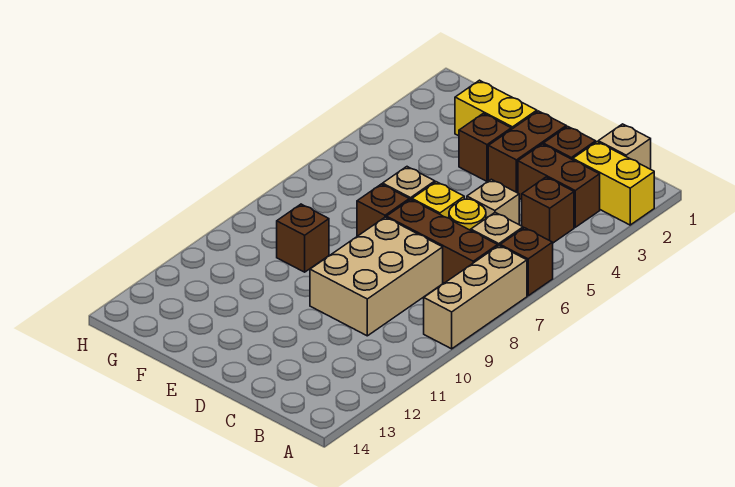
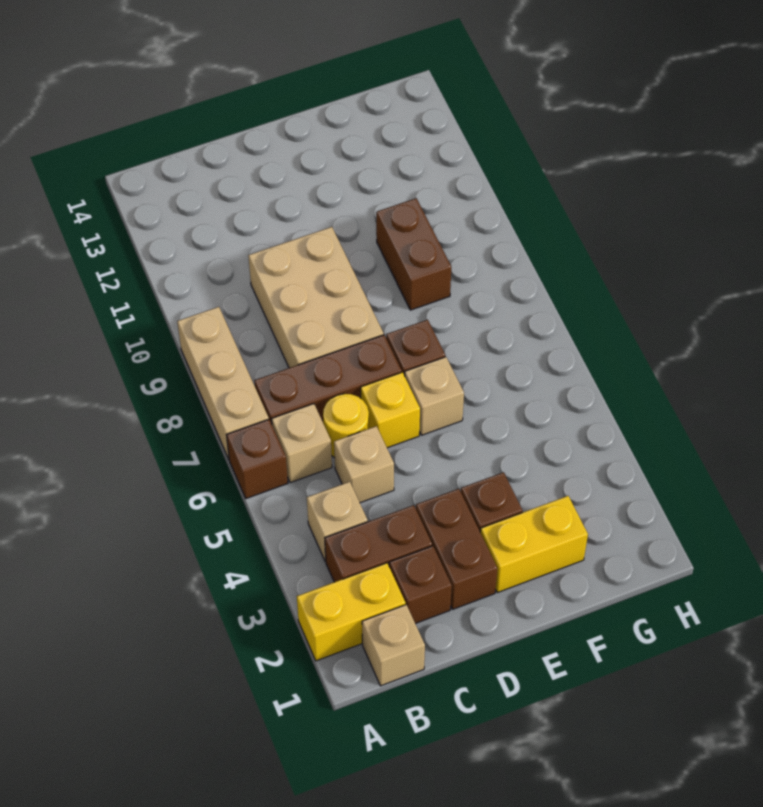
brown 1x1 brick [522,177,574,243] -> tan 1x1 brick [307,482,368,562]
brown 1x1 brick [277,204,329,272] -> brown 1x2 brick [376,198,451,310]

